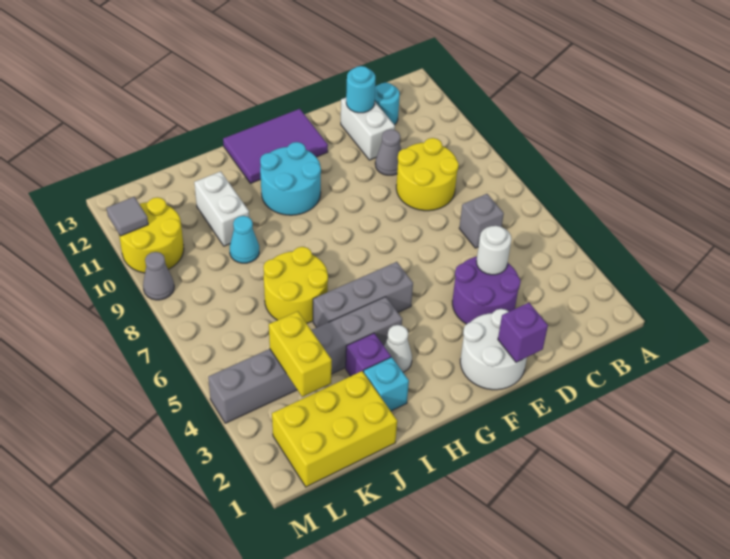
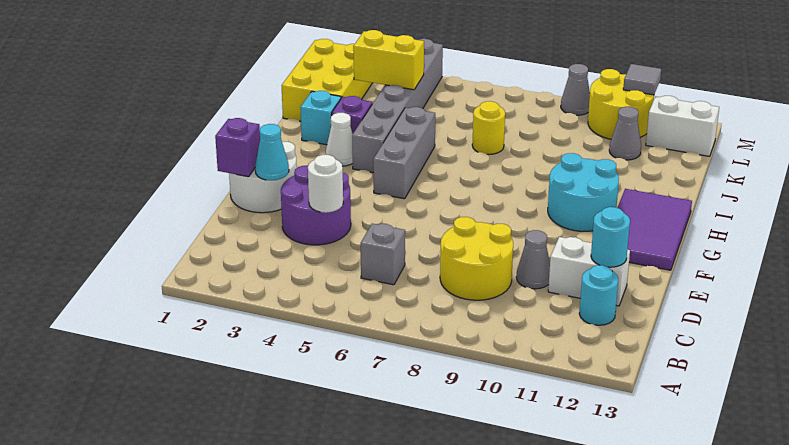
yellow 2x2 round brick [263,247,328,323] -> yellow 1x1 round brick [472,101,505,154]
cyan 1x1 cone [230,216,259,263] -> cyan 1x1 cone moved to [255,124,289,180]
white 1x2 brick [194,171,249,246] -> white 1x2 brick moved to [646,96,719,156]
none -> grey 1x1 cone [609,107,641,160]

